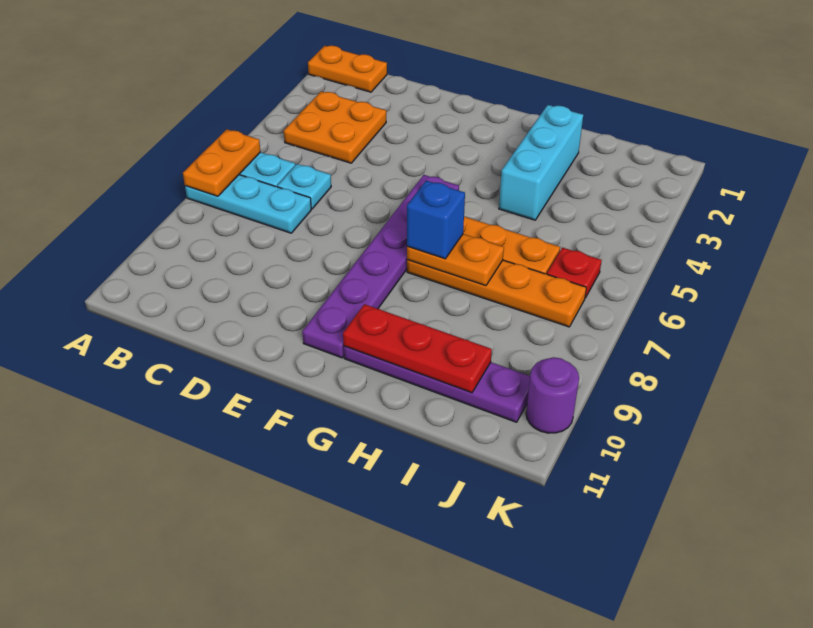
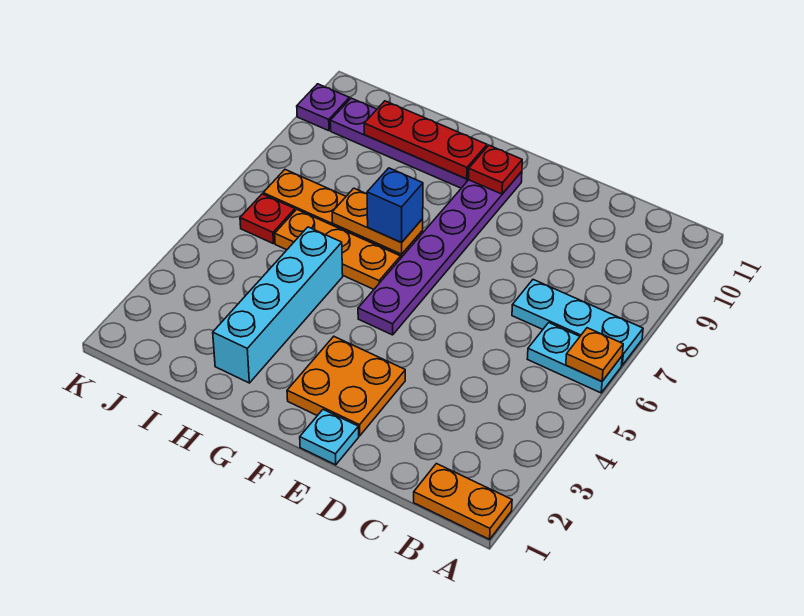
orange 1x2 plate [183,129,261,196] -> orange 1x1 plate [566,328,623,381]
orange 2x2 plate [284,91,386,163] -> orange 2x2 plate moved to [287,337,405,436]
cyan 1x1 plate [277,164,331,209] -> cyan 1x1 plate moved to [300,410,359,465]
none -> red 1x1 plate [468,145,522,194]
cyan 1x3 brick [499,105,583,220] -> cyan 1x4 brick [213,227,343,383]
purple 1x1 round brick [526,357,579,433] -> purple 1x1 plate [297,84,349,131]

